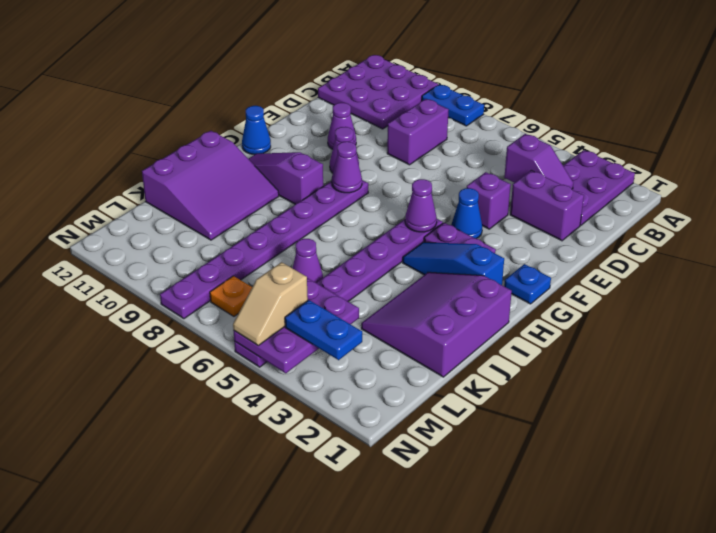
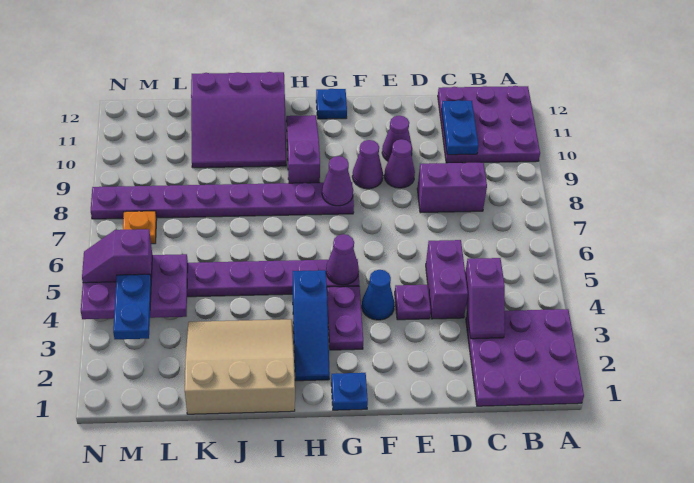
purple 2x3 plate [563,150,635,226] -> purple 3x3 plate [466,309,584,406]
blue 1x2 plate [422,85,484,126] -> blue 1x2 plate moved to [442,100,479,155]
purple 1x2 brick [510,170,584,241] -> purple 1x2 brick moved to [426,240,468,319]
purple 1x1 brick [467,172,511,229] -> purple 1x1 plate [395,285,431,320]
blue 1x1 cone [242,106,271,155] -> blue 1x1 plate [316,89,347,119]
blue 1x3 slope [403,242,504,285] -> blue 1x3 slope turned to [293,270,330,381]
purple 3x3 slope [361,272,512,377] -> tan 3x3 slope [185,319,295,414]
purple 1x1 cone [293,239,323,283] -> purple 1x1 cone moved to [384,139,415,188]
tan 1x2 slope [233,262,308,345] -> purple 1x2 slope [82,229,152,283]

